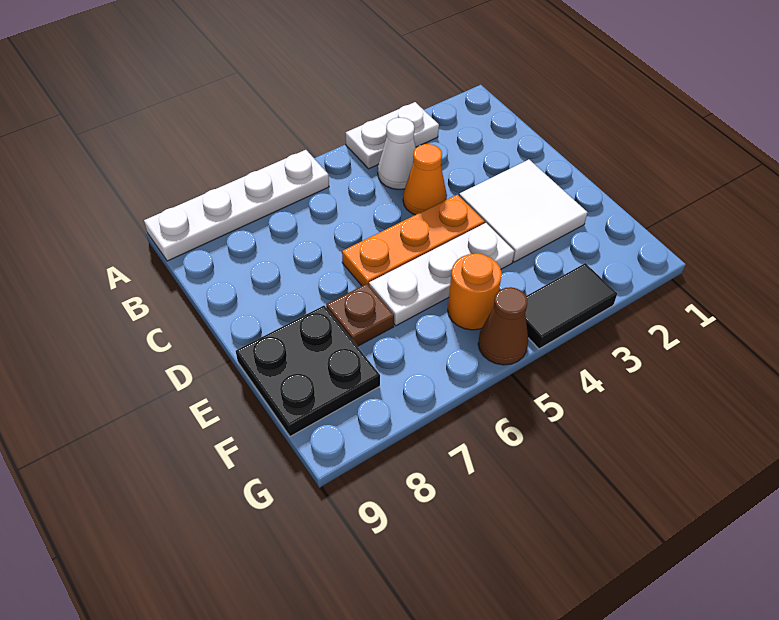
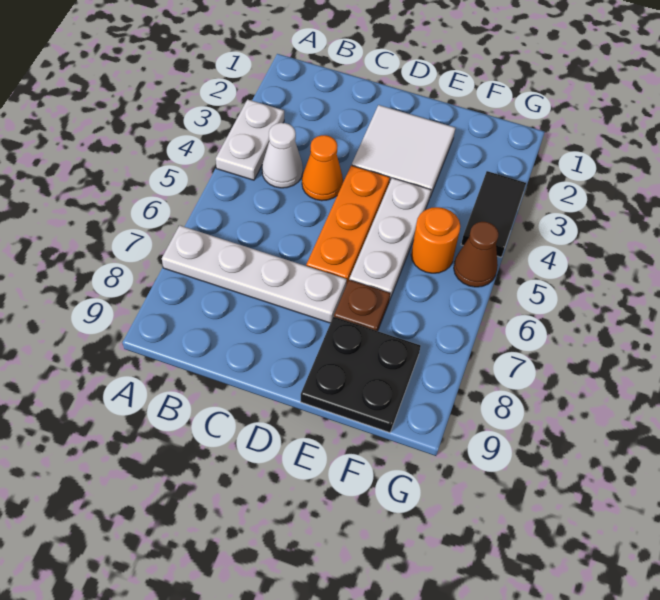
white 1x4 plate [144,150,329,261] -> white 1x4 plate turned to [162,225,347,323]

